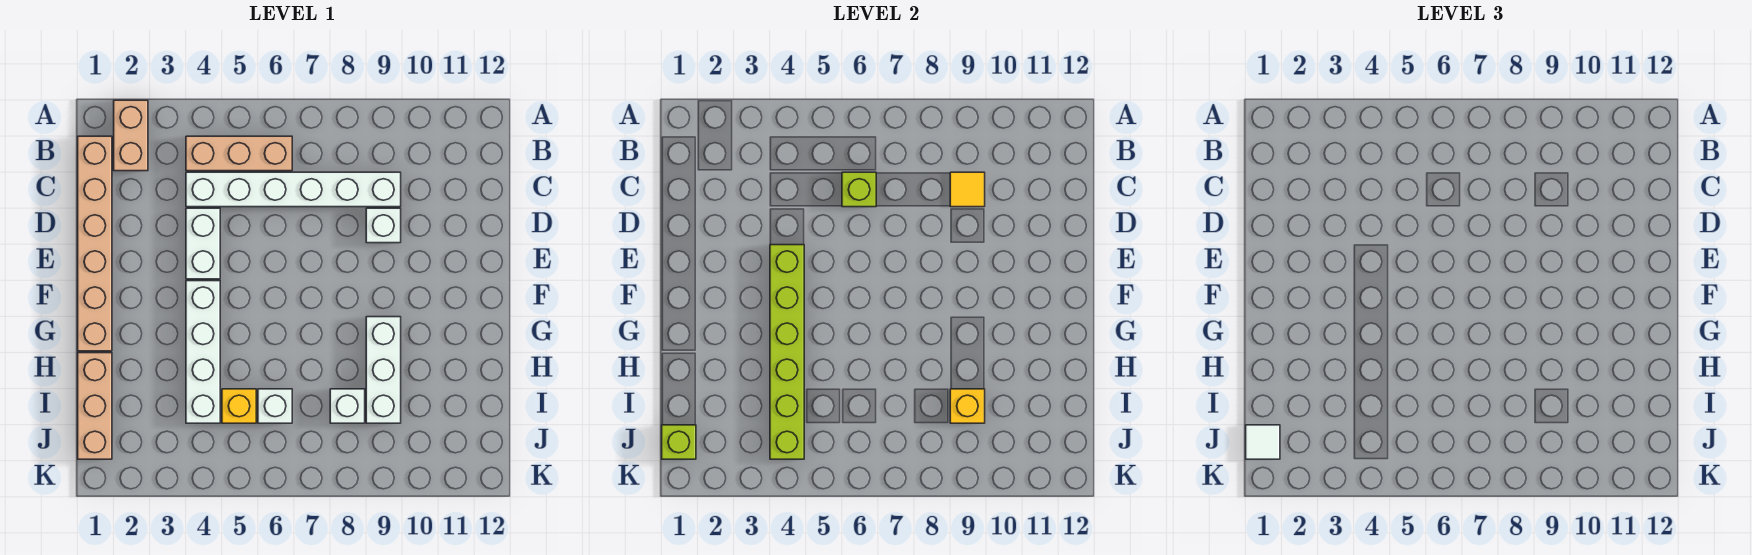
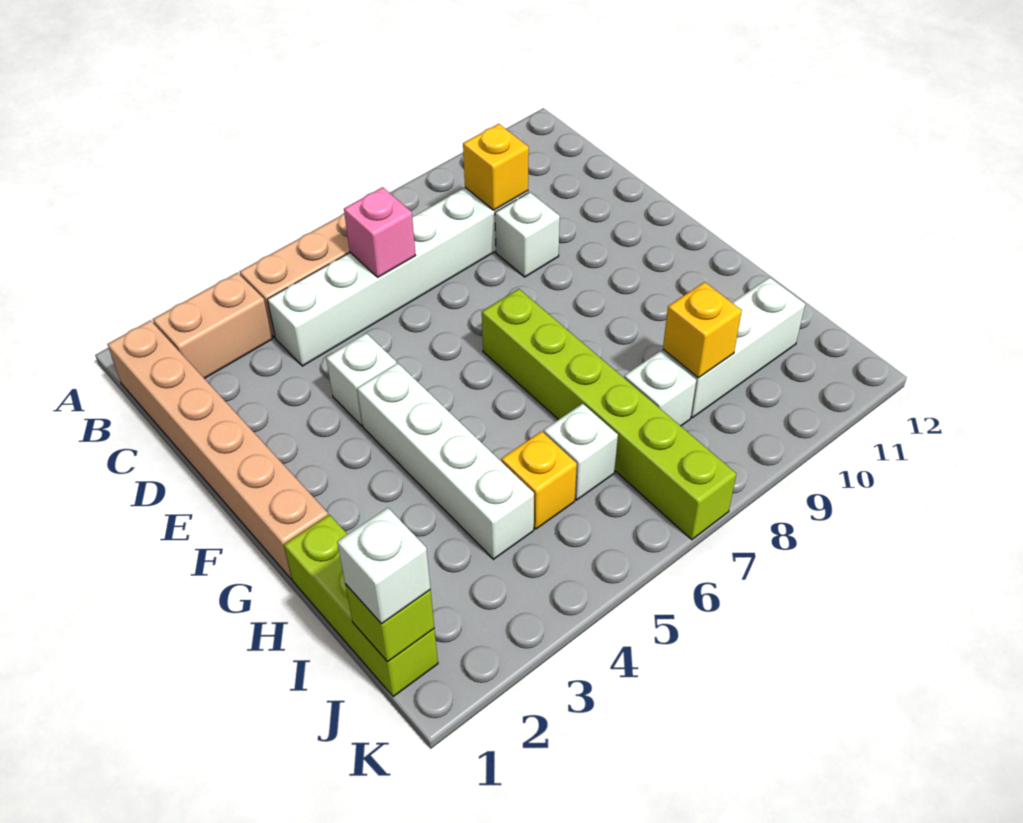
tan 1x2 brick [114,100,148,171] -> tan 1x2 brick turned to [153,273,272,379]
lime 1x1 brick [842,172,876,207] -> pink 1x1 brick [344,187,416,277]
yellow 1x1 tile [950,172,985,207] -> yellow 1x1 brick [463,124,529,210]
white 1x2 brick [186,208,220,279] -> white 1x1 brick [326,333,397,426]
lime 1x6 brick [770,245,804,459] -> lime 1x6 brick moved to [482,289,736,540]
white 1x3 brick [366,317,401,423] -> white 1x3 brick turned to [663,277,805,418]
tan 1x3 brick [78,353,112,459] -> lime 1x3 brick [284,515,438,697]
white 1x1 tile [1246,425,1280,459] -> white 1x1 brick [337,508,430,624]

